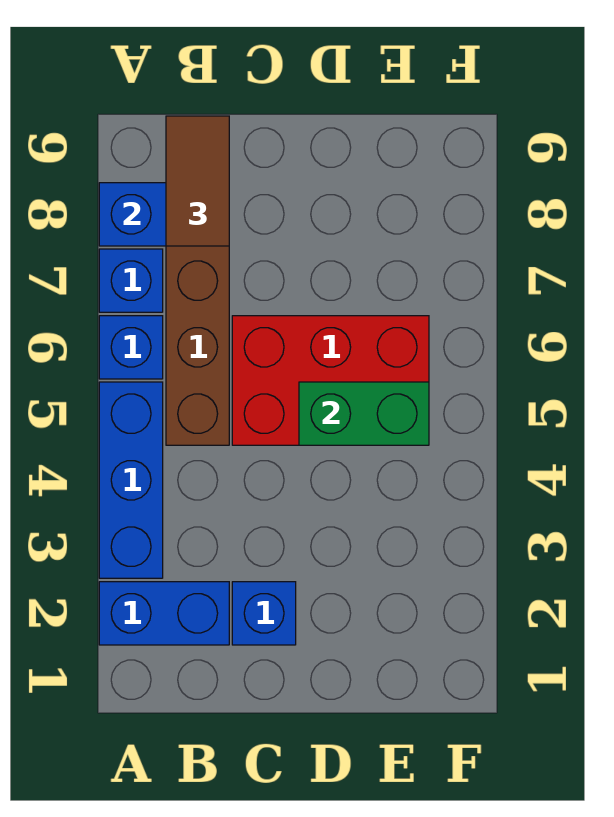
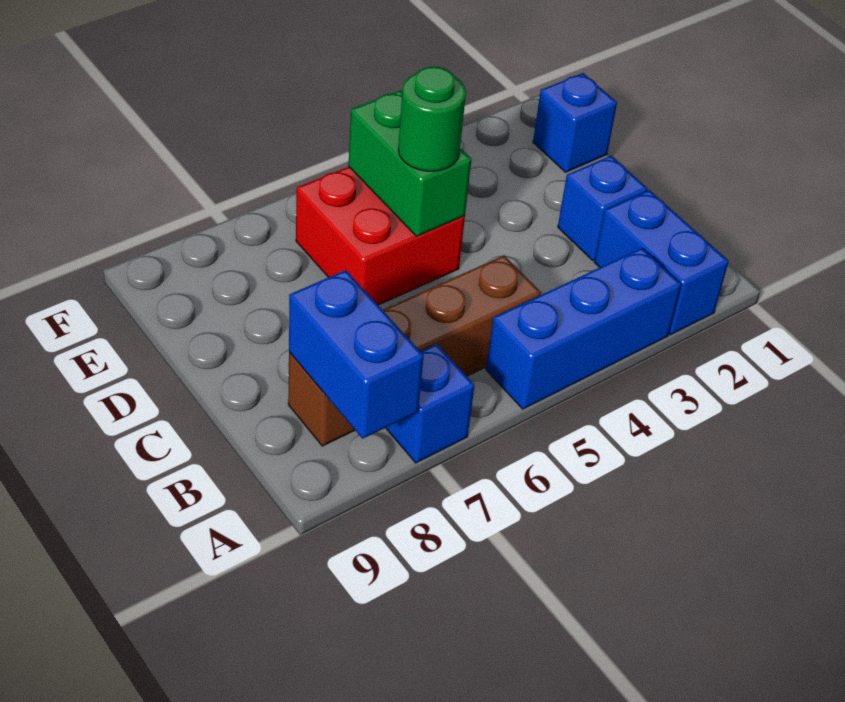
blue 1x1 brick [99,316,163,379] -> blue 1x1 brick moved to [533,73,617,172]
brown 1x2 tile [166,116,229,246] -> none
red 2x3 brick [232,316,429,445] -> red 2x2 brick [296,167,465,305]
none -> green 1x1 round brick [398,67,466,171]

